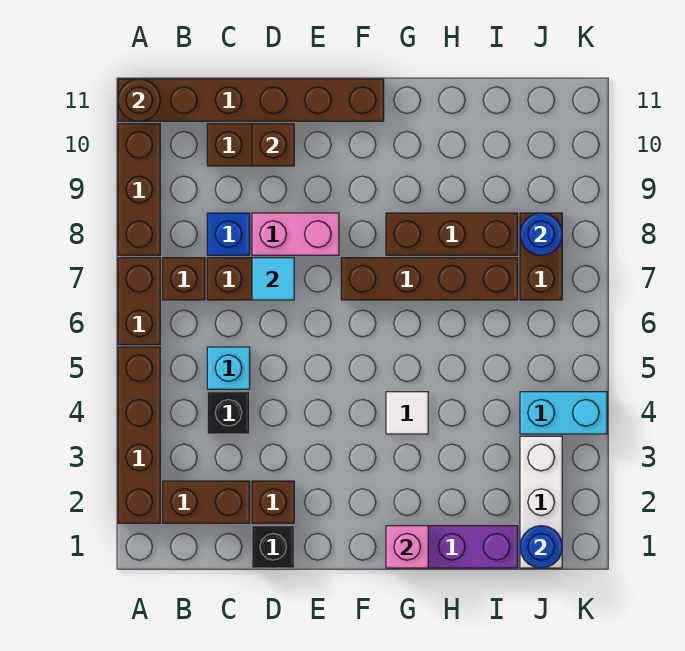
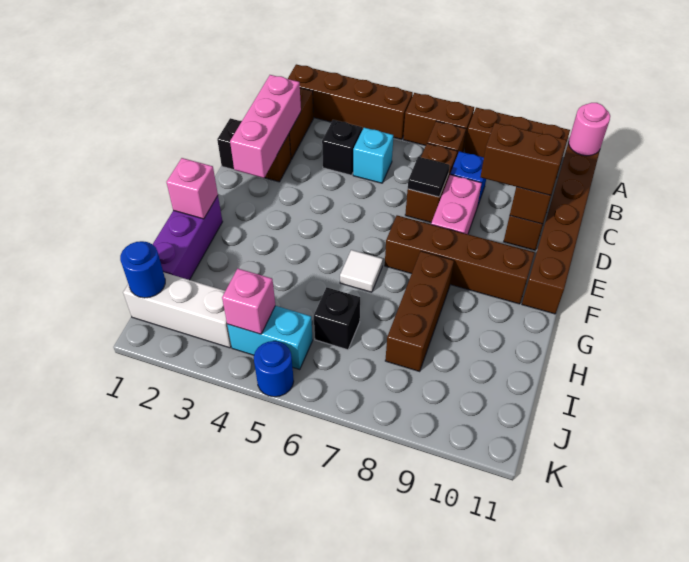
brown 1x1 round brick [118,79,160,121] -> pink 1x1 round brick [569,103,610,156]
none -> pink 1x3 brick [230,75,301,178]
cyan 1x1 tile [252,258,294,300] -> black 1x1 tile [408,157,450,197]
brown 1x4 brick [341,258,518,300] -> brown 1x4 brick turned to [385,215,534,304]
white 1x1 tile [386,392,428,434] -> white 1x1 tile moved to [340,250,383,292]
none -> black 1x1 brick [314,287,360,350]
cyan 1x2 brick [520,392,607,434] -> cyan 1x2 brick turned to [227,306,313,369]
none -> pink 1x1 brick [222,269,275,334]
brown 1x2 brick [520,213,562,300] -> brown 1x2 brick moved to [480,123,567,195]
blue 1x1 round brick [520,213,562,255] -> blue 1x1 round brick moved to [254,341,294,397]

